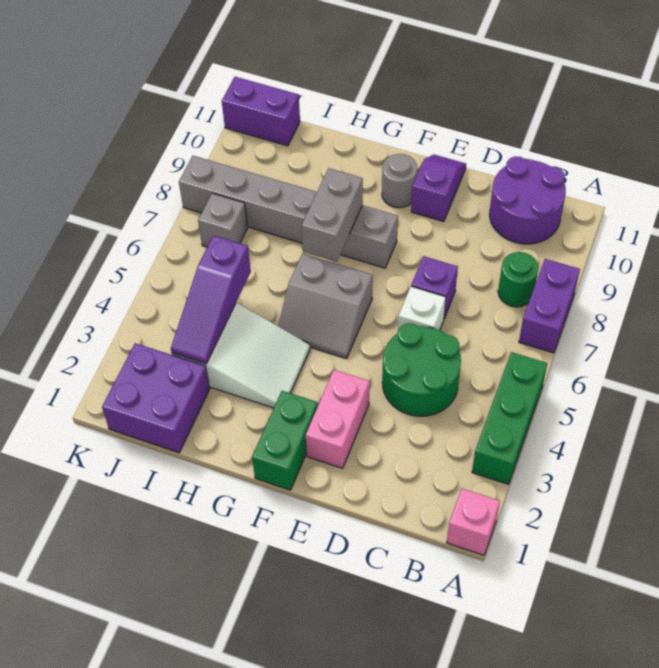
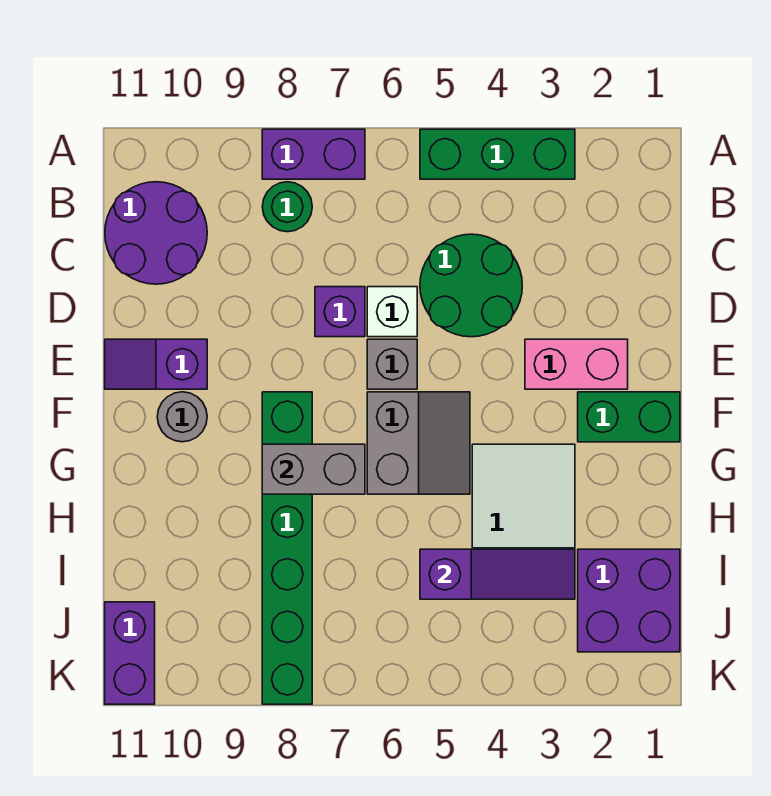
pink 1x1 brick [447,489,500,555] -> none
grey 1x6 brick [179,156,398,268] -> green 1x6 brick [262,392,312,704]
grey 1x1 brick [198,193,248,247] -> grey 1x1 brick moved to [367,339,417,389]

